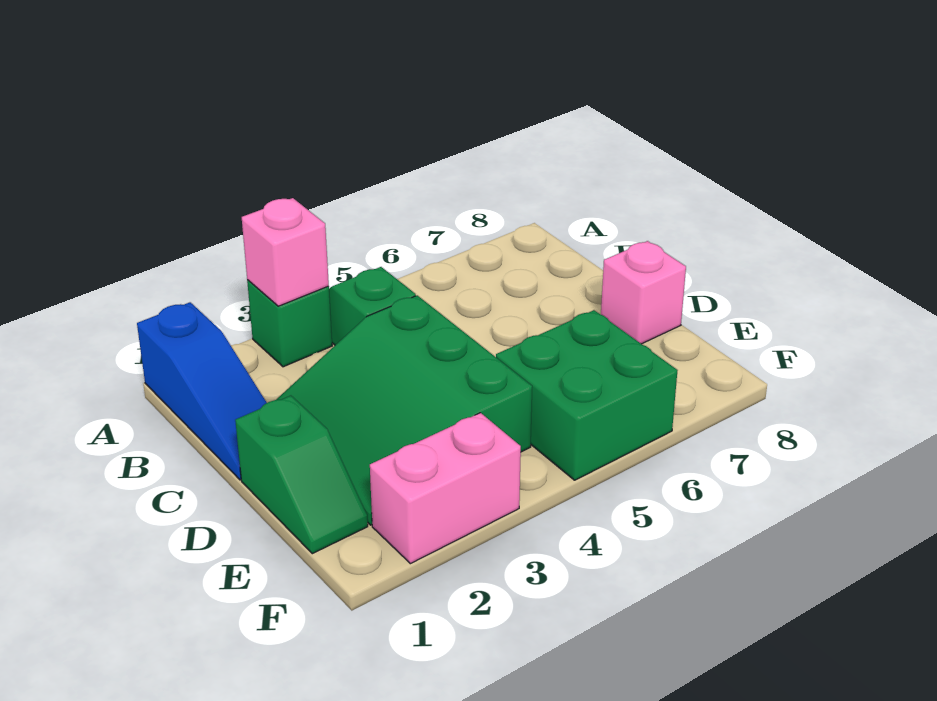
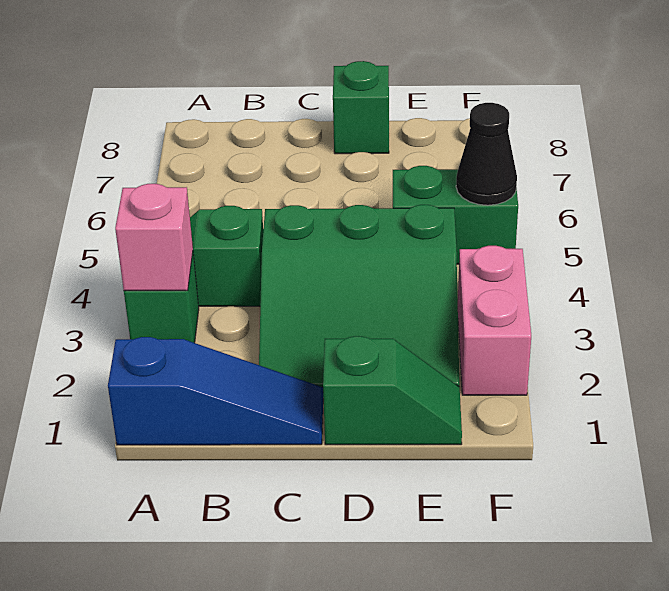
pink 1x1 brick [601,241,686,344] -> green 1x1 brick [333,61,389,154]
green 2x2 brick [496,310,678,480] -> green 1x2 brick [393,166,518,264]
none -> black 1x1 cone [456,103,517,205]

